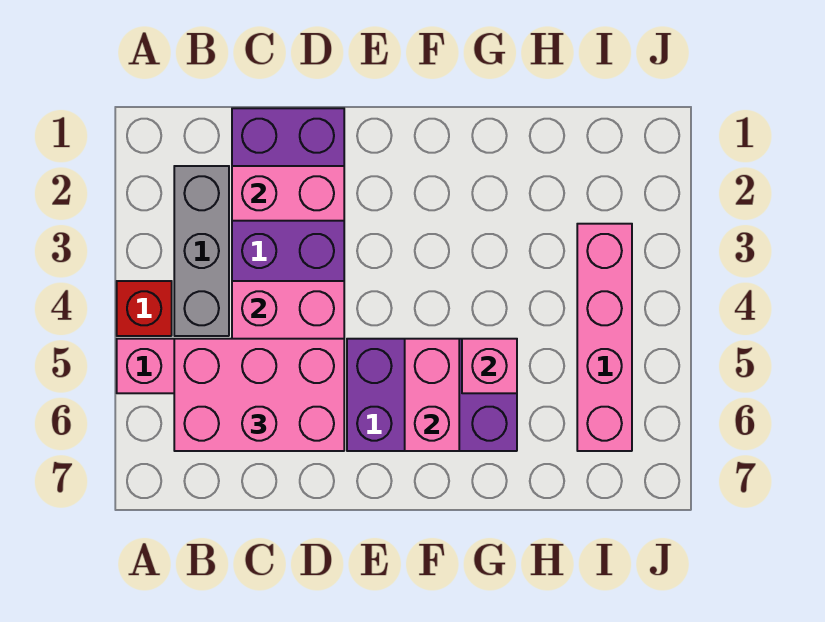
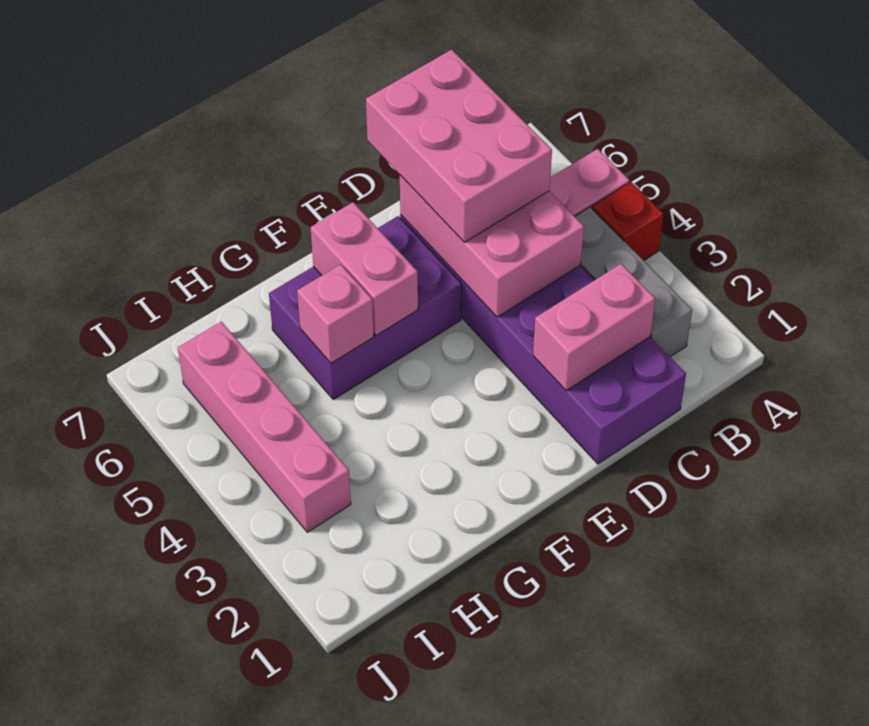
pink 2x3 brick [174,339,344,451] -> pink 2x3 brick turned to [366,50,552,242]

